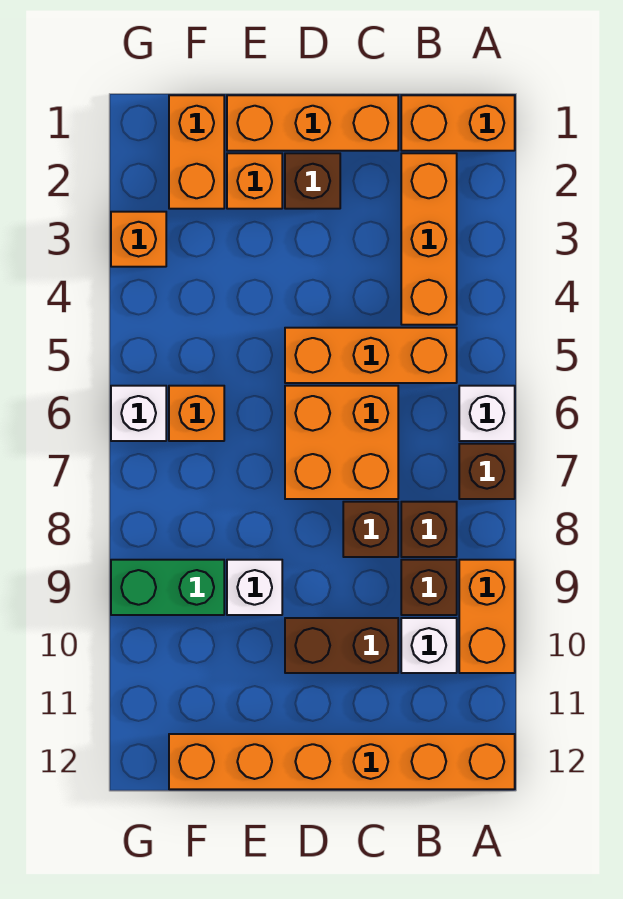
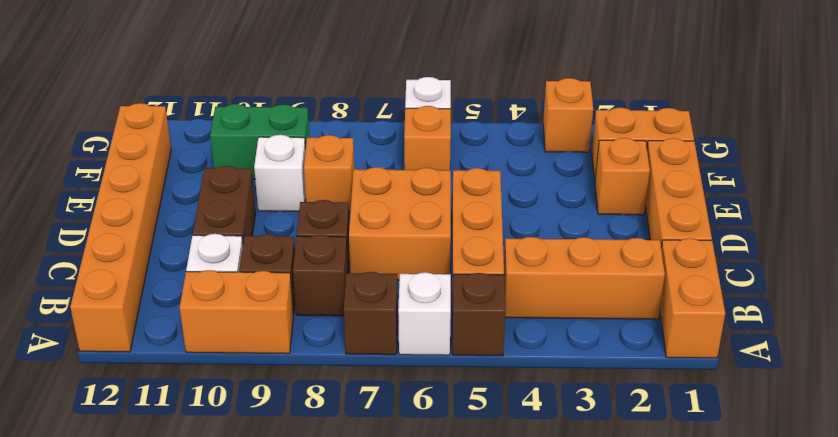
brown 1x1 brick [285,153,340,209] -> brown 1x1 brick moved to [452,273,506,356]
none -> orange 1x1 brick [304,135,354,212]
green 1x2 brick [111,560,224,615] -> green 1x2 brick turned to [210,104,310,179]

